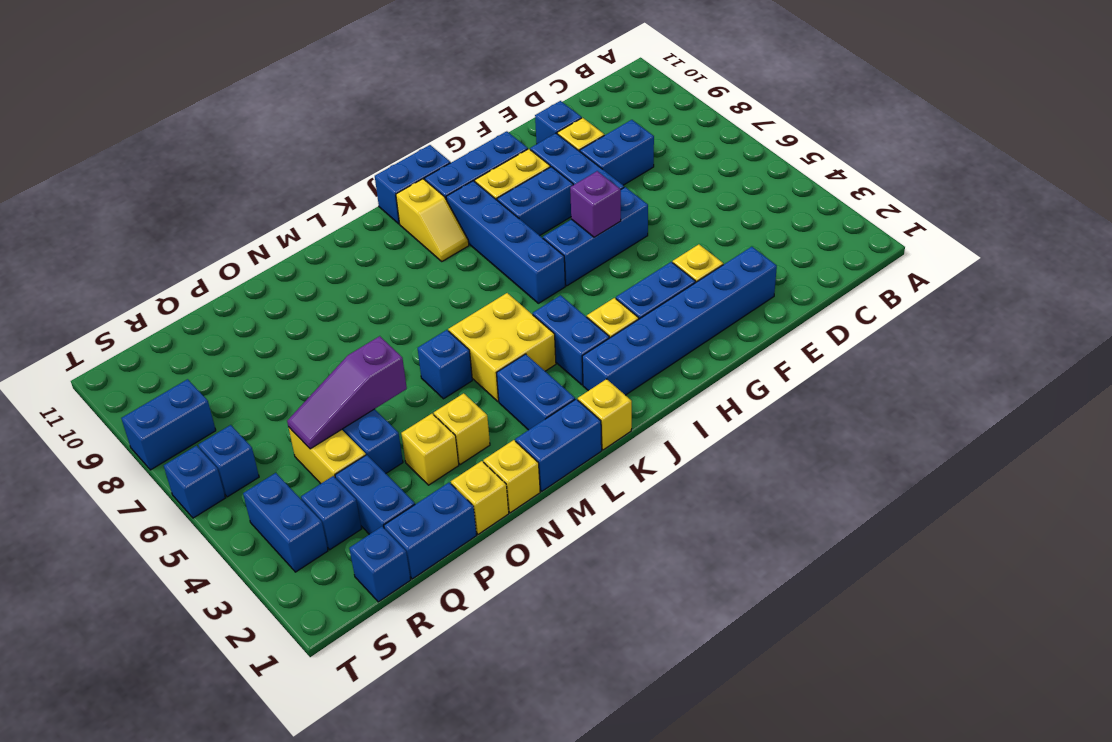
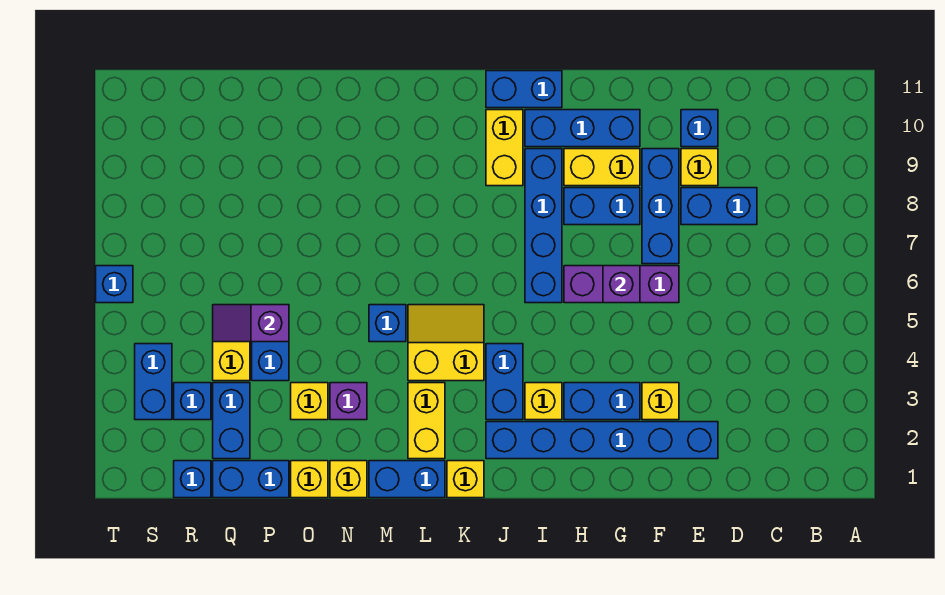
blue 1x3 brick [543,187,648,286] -> purple 1x3 brick [564,266,679,303]
yellow 1x2 slope [396,179,469,261] -> yellow 1x2 brick [486,110,523,186]
yellow 2x2 brick [448,293,556,401] -> yellow 2x2 slope [408,305,484,381]
blue 1x2 brick [497,354,575,430] -> yellow 1x2 brick [408,383,445,459]
yellow 1x1 brick [434,393,490,464] -> purple 1x1 brick [330,383,367,420]
purple 1x3 slope [287,336,407,449] -> purple 1x2 slope [213,305,289,342]
blue 1x1 brick [198,425,259,497] -> none
blue 1x2 brick [121,379,216,470] -> none

